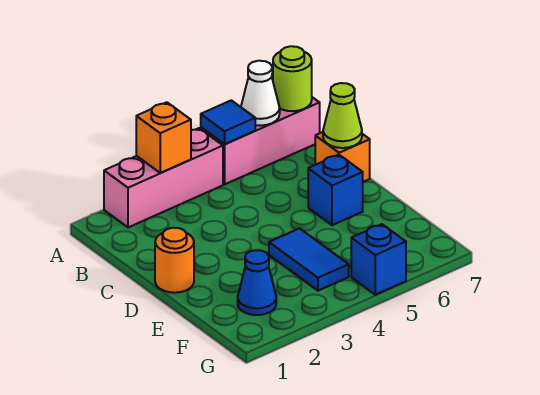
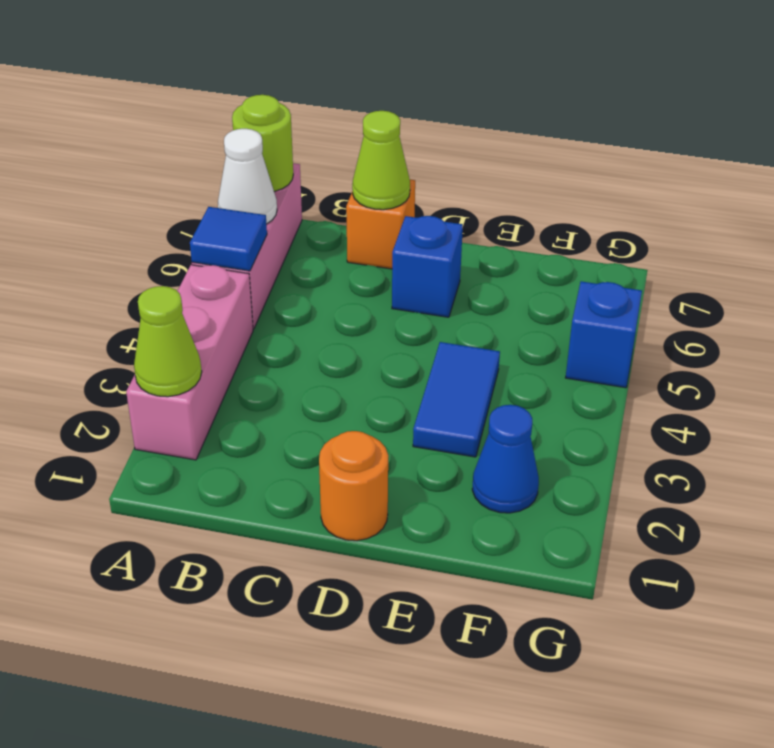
none -> lime 1x1 cone [134,286,202,397]
orange 1x1 brick [136,102,191,173] -> none
blue 1x2 tile [269,229,349,291] -> blue 1x2 tile turned to [413,342,500,457]

